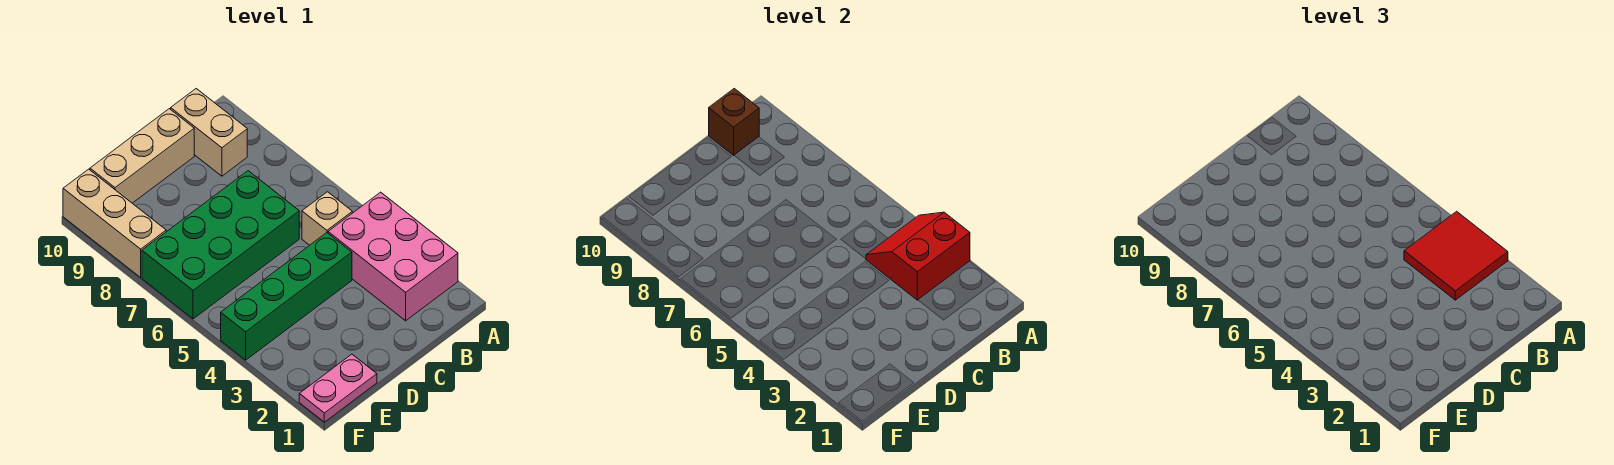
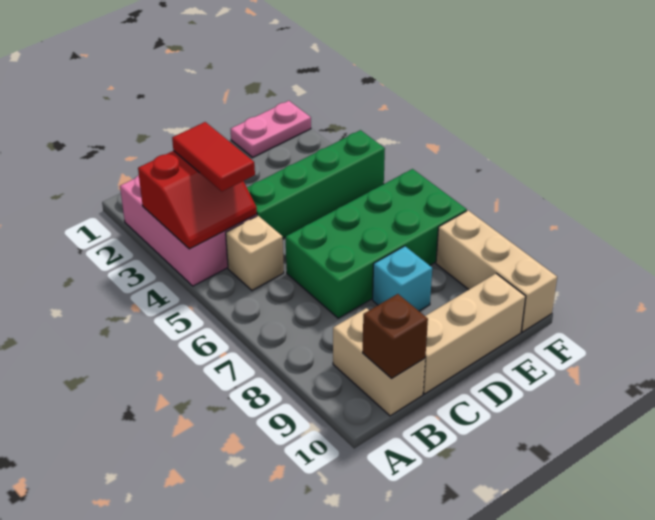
red 2x2 tile [1404,211,1508,300] -> red 1x2 tile [172,122,255,191]
none -> cyan 1x1 brick [373,246,432,311]

